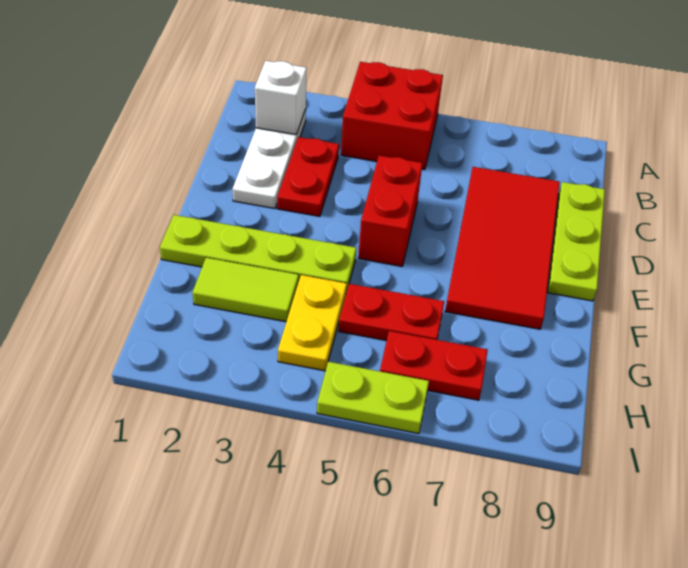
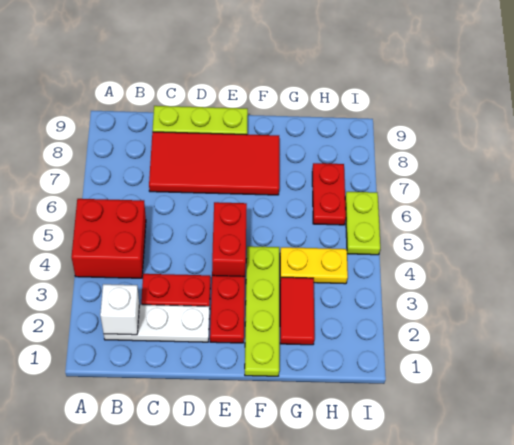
red 1x2 brick [358,156,422,266] -> red 1x2 brick turned to [212,202,247,276]
lime 1x2 tile [193,258,299,322] -> red 1x2 tile [280,277,314,345]
red 1x2 plate [339,284,444,341] -> red 1x2 plate moved to [210,275,245,343]

